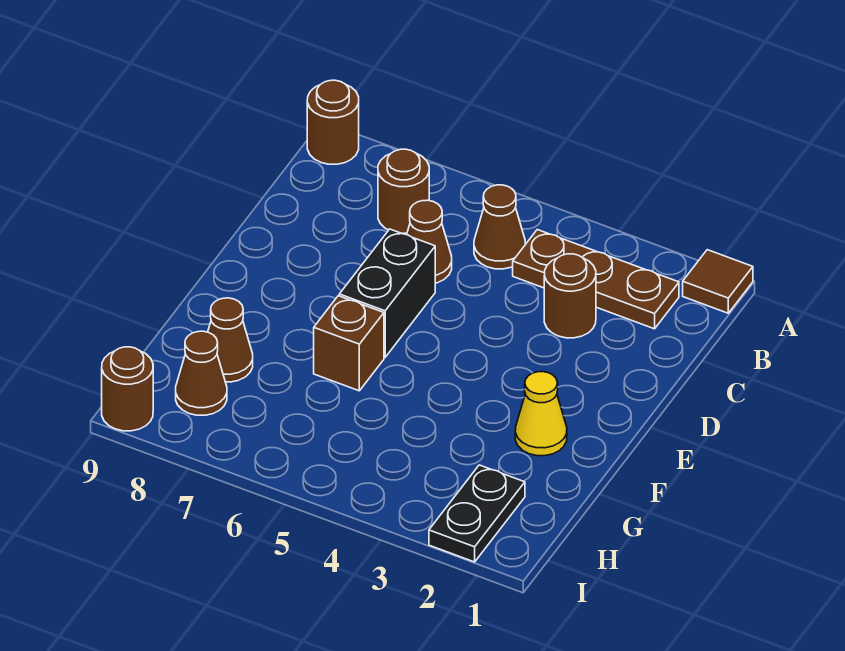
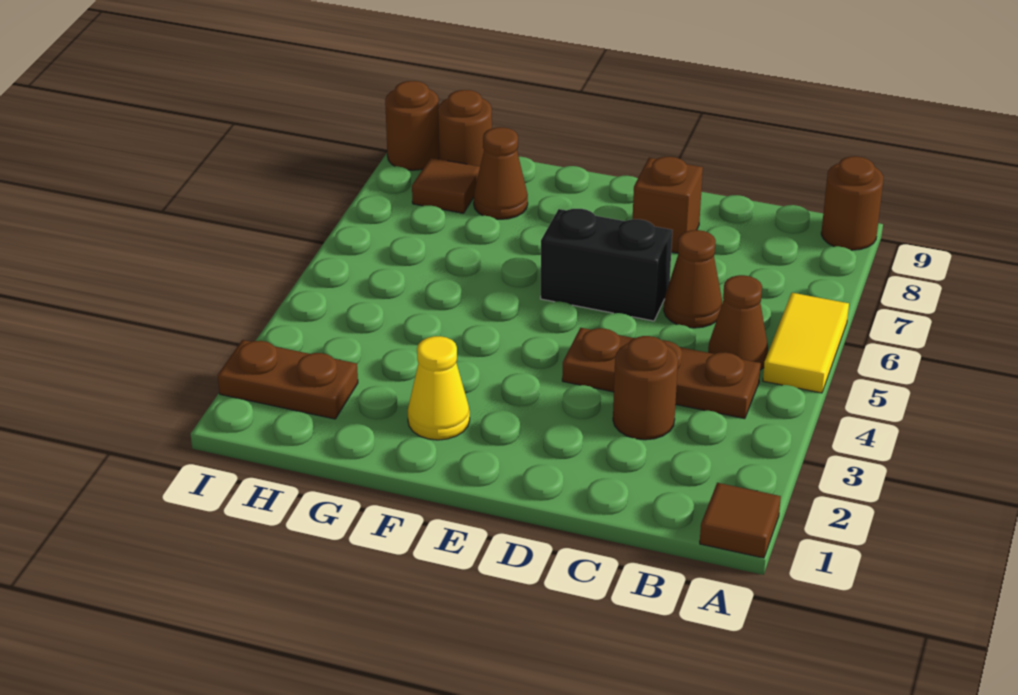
none -> yellow 1x2 tile [763,293,849,393]
brown 1x3 plate [513,230,679,329] -> brown 1x3 plate turned to [562,328,761,419]
brown 1x1 round brick [378,149,429,233] -> brown 1x1 round brick moved to [438,90,492,166]
brown 1x1 brick [314,296,384,391] -> brown 1x1 brick moved to [633,157,703,253]
black 1x2 plate [429,465,525,562] -> brown 1x2 plate [218,340,358,419]
brown 1x1 cone [176,331,227,415] -> brown 1x1 tile [412,158,480,213]

